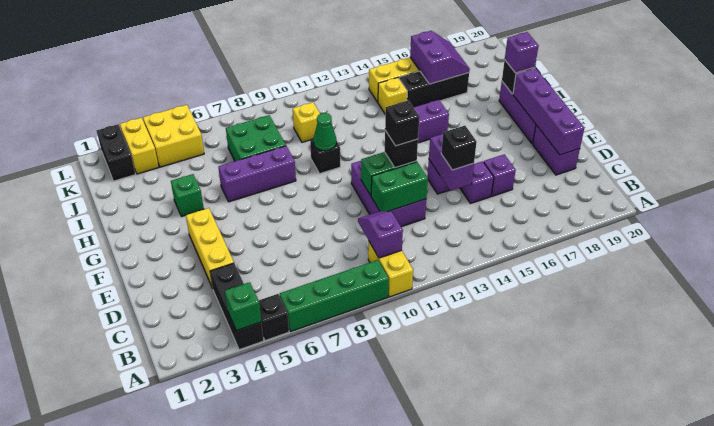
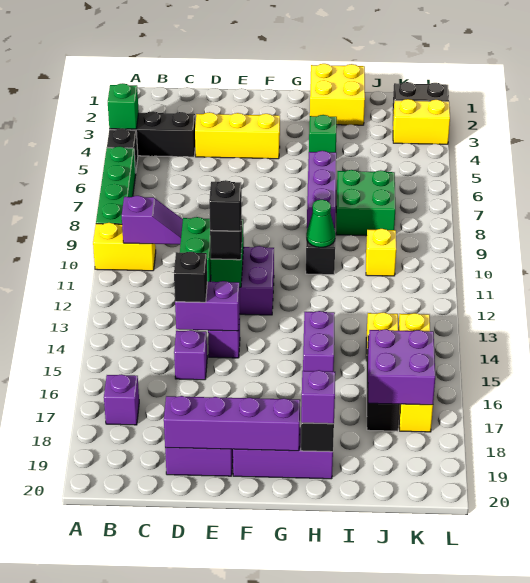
purple 1x1 brick [484,154,516,196] -> purple 1x1 brick moved to [104,374,139,425]
purple 2x2 slope [410,31,470,84] -> purple 2x2 brick [368,329,435,405]
yellow 2x2 brick [143,105,204,167] -> yellow 2x2 brick moved to [310,64,365,125]

